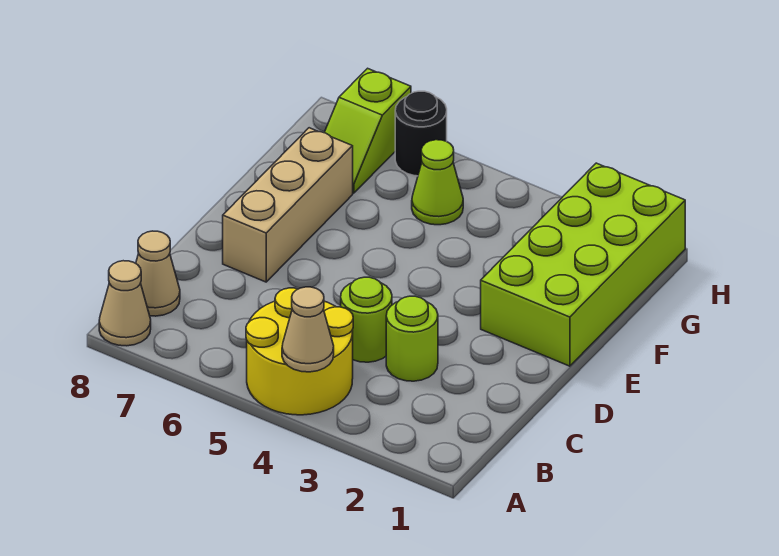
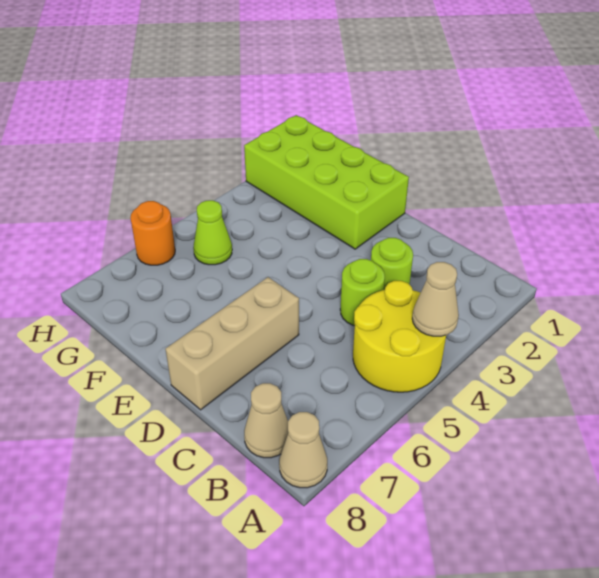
tan 1x3 brick [223,128,353,282] -> tan 1x3 brick turned to [165,277,299,410]
lime 1x2 slope [324,68,411,193] -> none
black 1x1 round brick [395,91,447,176] -> orange 1x1 round brick [131,201,175,265]

